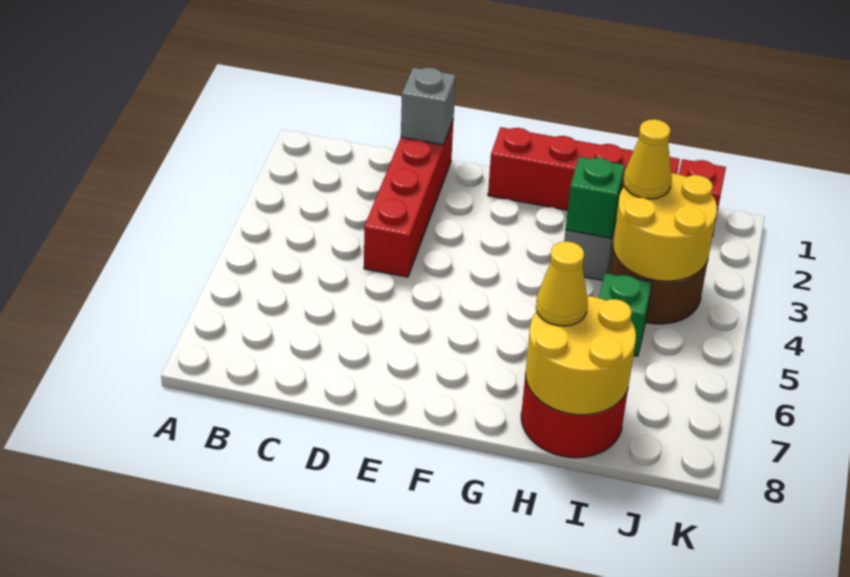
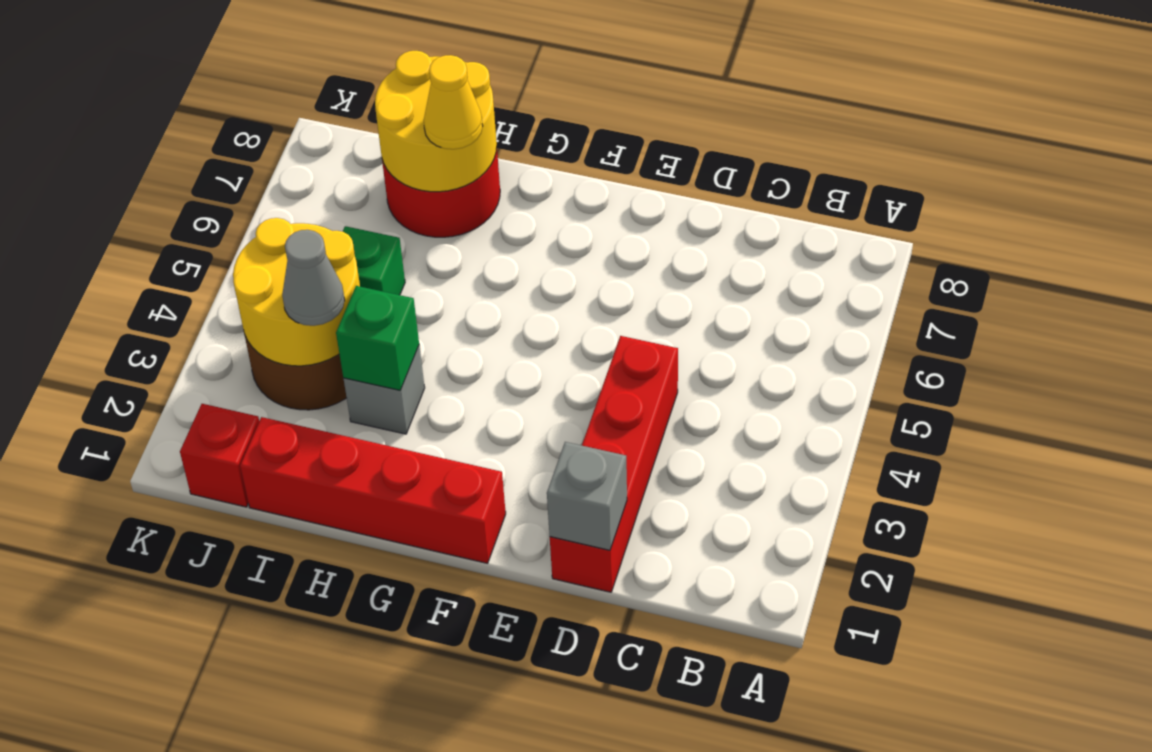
yellow 1x1 cone [624,119,672,199] -> grey 1x1 cone [282,230,345,326]

